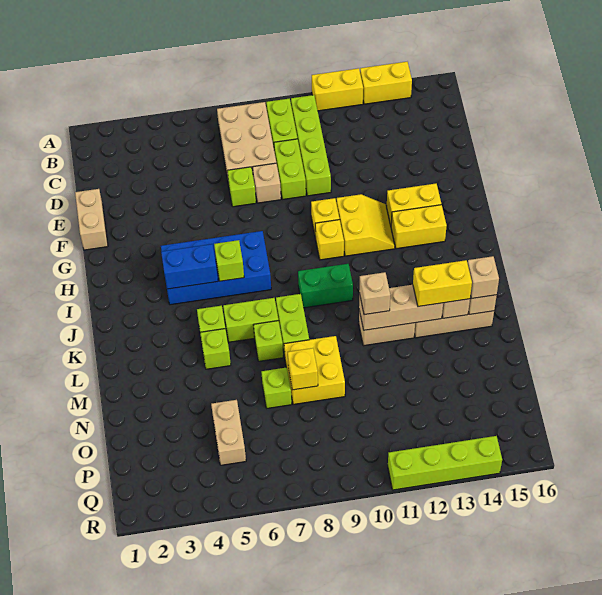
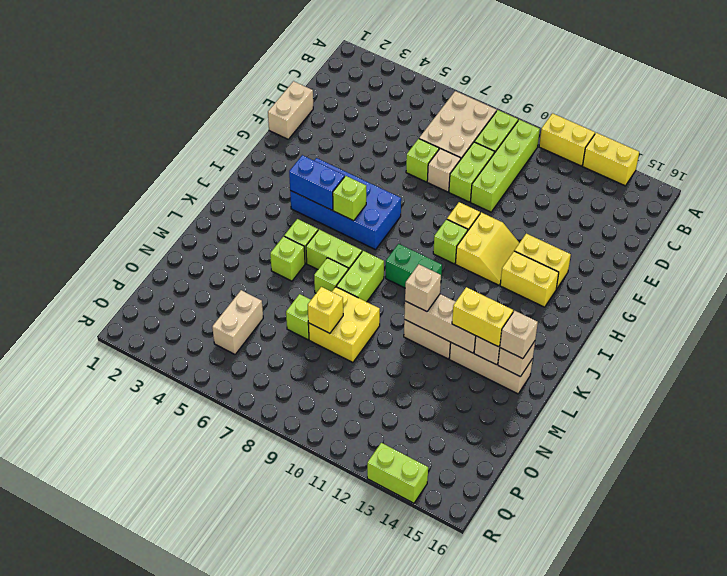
yellow 1x1 brick [315,220,344,260] -> lime 1x1 brick [433,219,468,264]
lime 1x4 brick [388,436,502,490] -> lime 1x2 brick [367,443,428,503]

